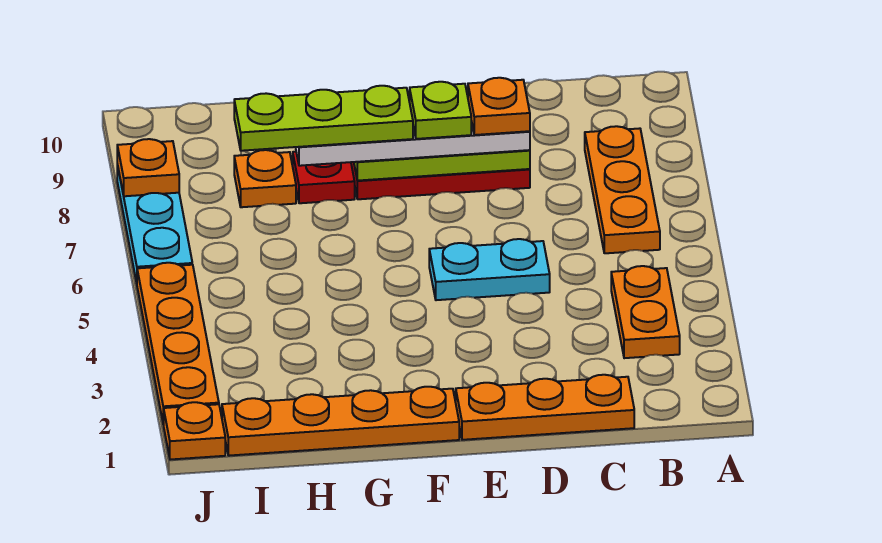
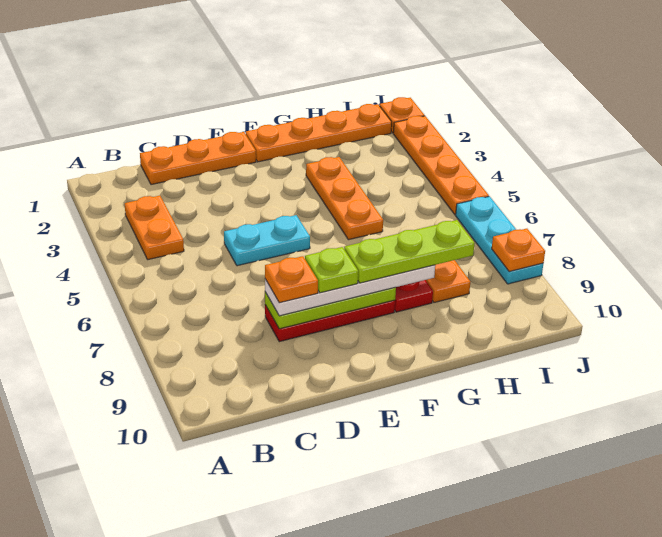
orange 1x3 plate [585,126,660,253] -> orange 1x3 plate moved to [306,157,383,240]

